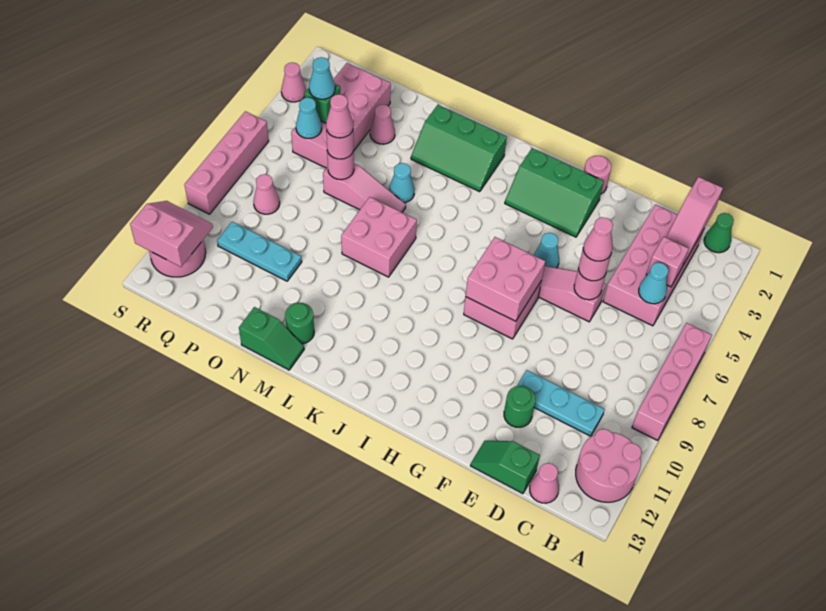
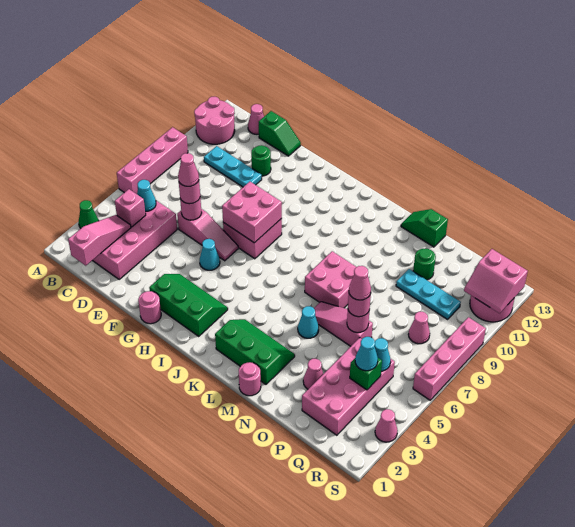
green 1x1 cone [704,213,734,253] -> green 1x1 cone moved to [79,200,98,228]
none -> pink 1x1 round brick [239,362,261,396]
green 1x1 round brick [285,303,314,344] -> green 1x1 round brick moved to [413,248,436,280]

